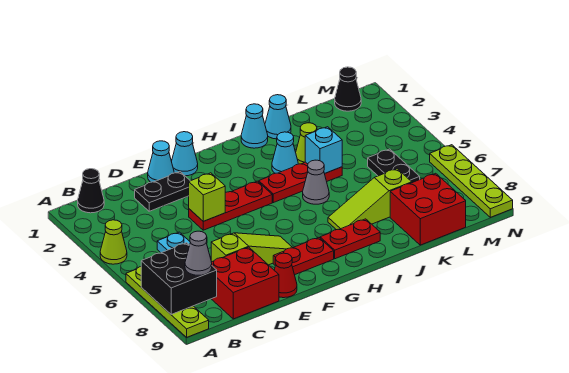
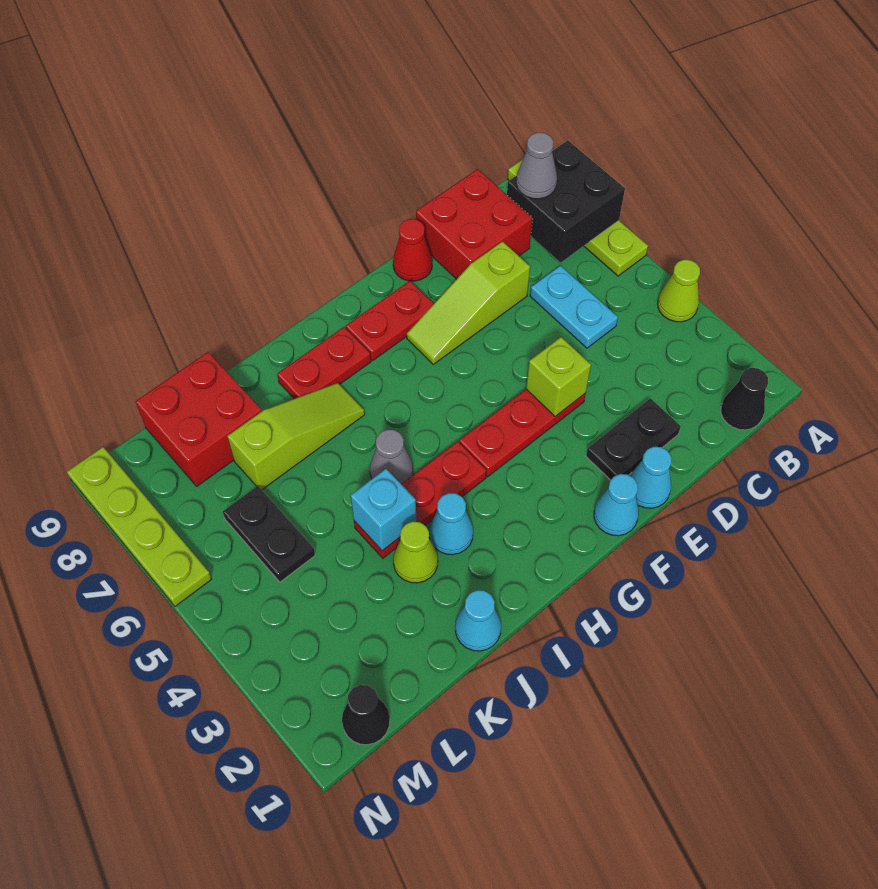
cyan 1x1 cone [241,104,268,148] -> none

